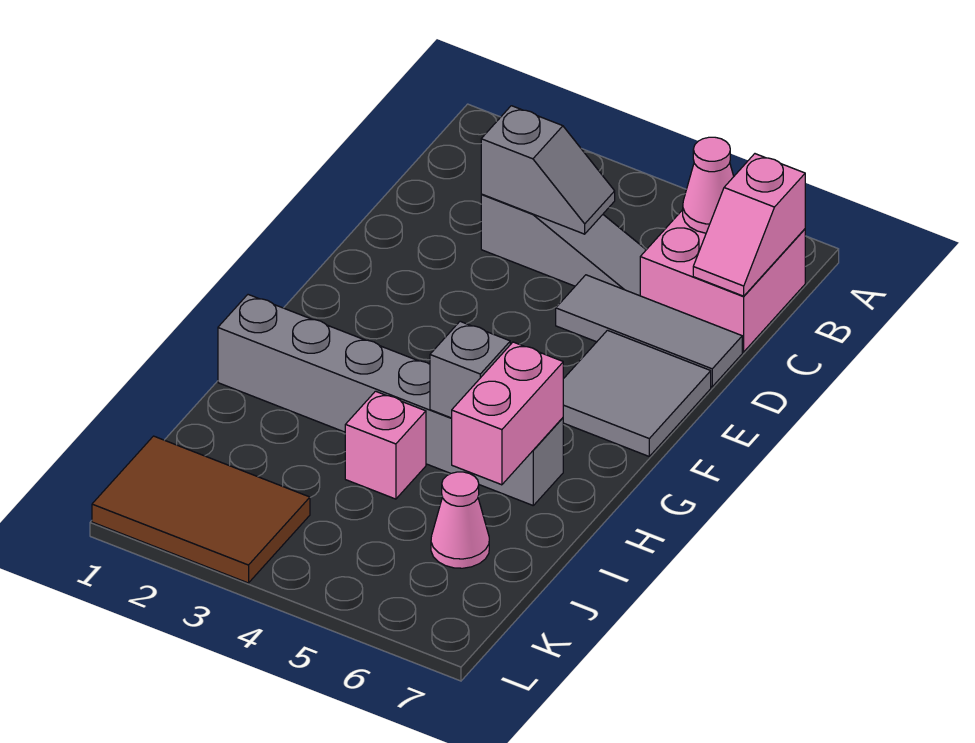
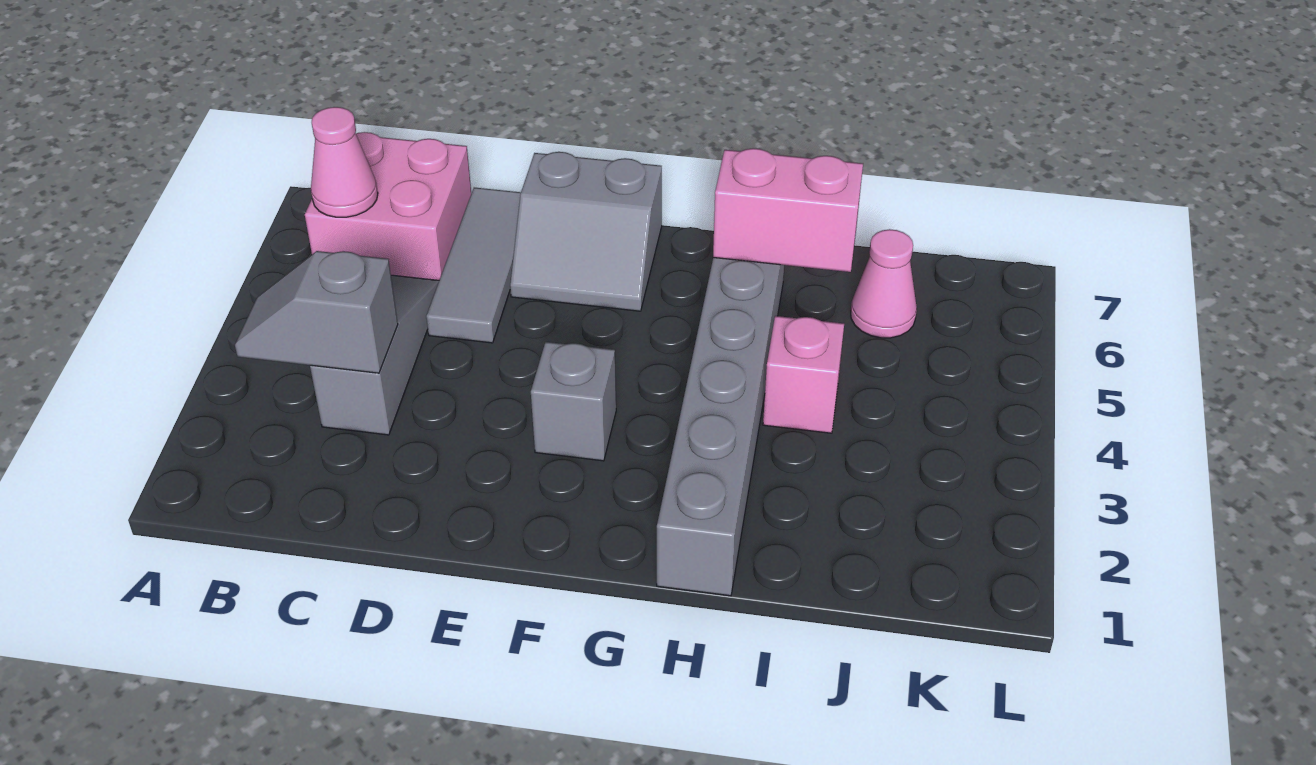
pink 1x2 slope [693,154,805,296] -> none
grey 1x2 slope [481,106,615,234] -> grey 1x2 slope turned to [235,251,398,373]
grey 2x2 tile [563,330,711,456] -> grey 2x2 slope [510,152,662,311]
grey 1x1 brick [430,321,510,418] -> grey 1x1 brick moved to [531,342,616,461]
brown 2x3 tile [92,436,310,583] -> none

